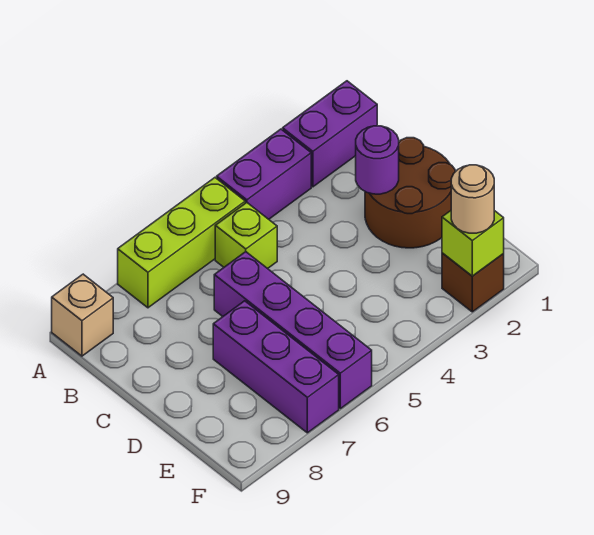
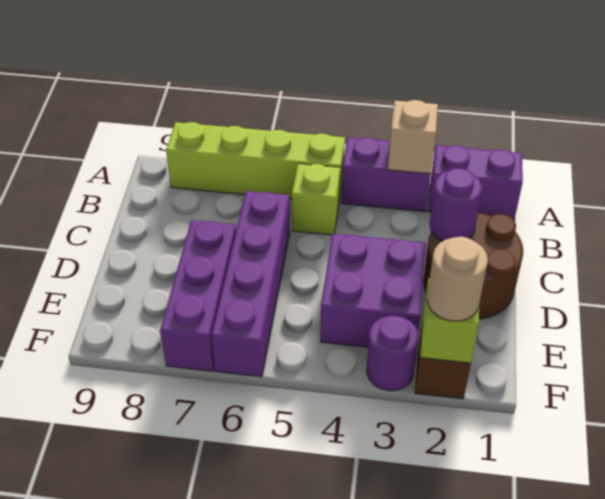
lime 1x3 brick [118,178,245,308] -> lime 1x4 brick [166,122,345,201]
tan 1x1 brick [52,274,113,356] -> tan 1x1 brick moved to [388,100,438,174]
none -> purple 2x2 brick [320,233,426,347]
none -> purple 1x1 round brick [367,316,419,391]

